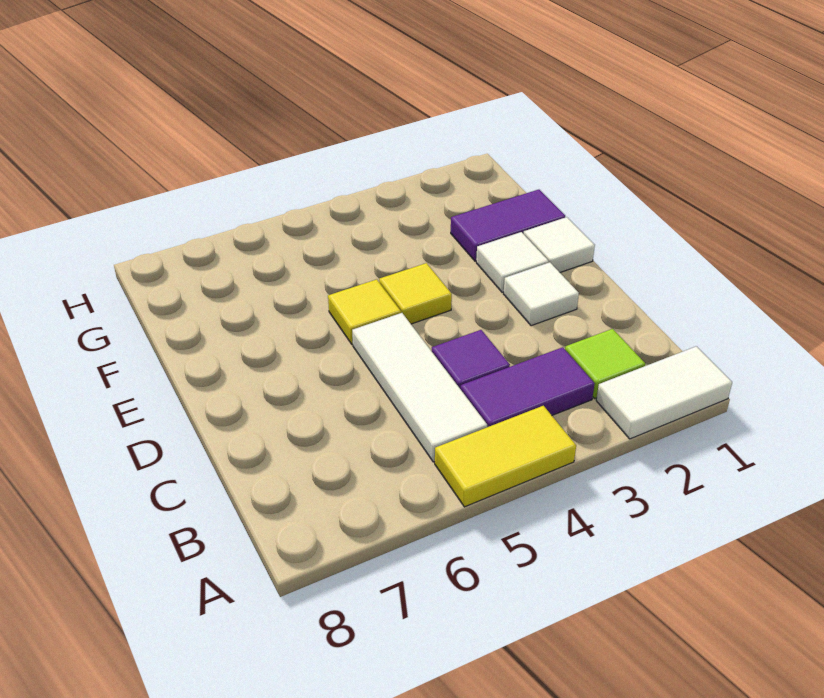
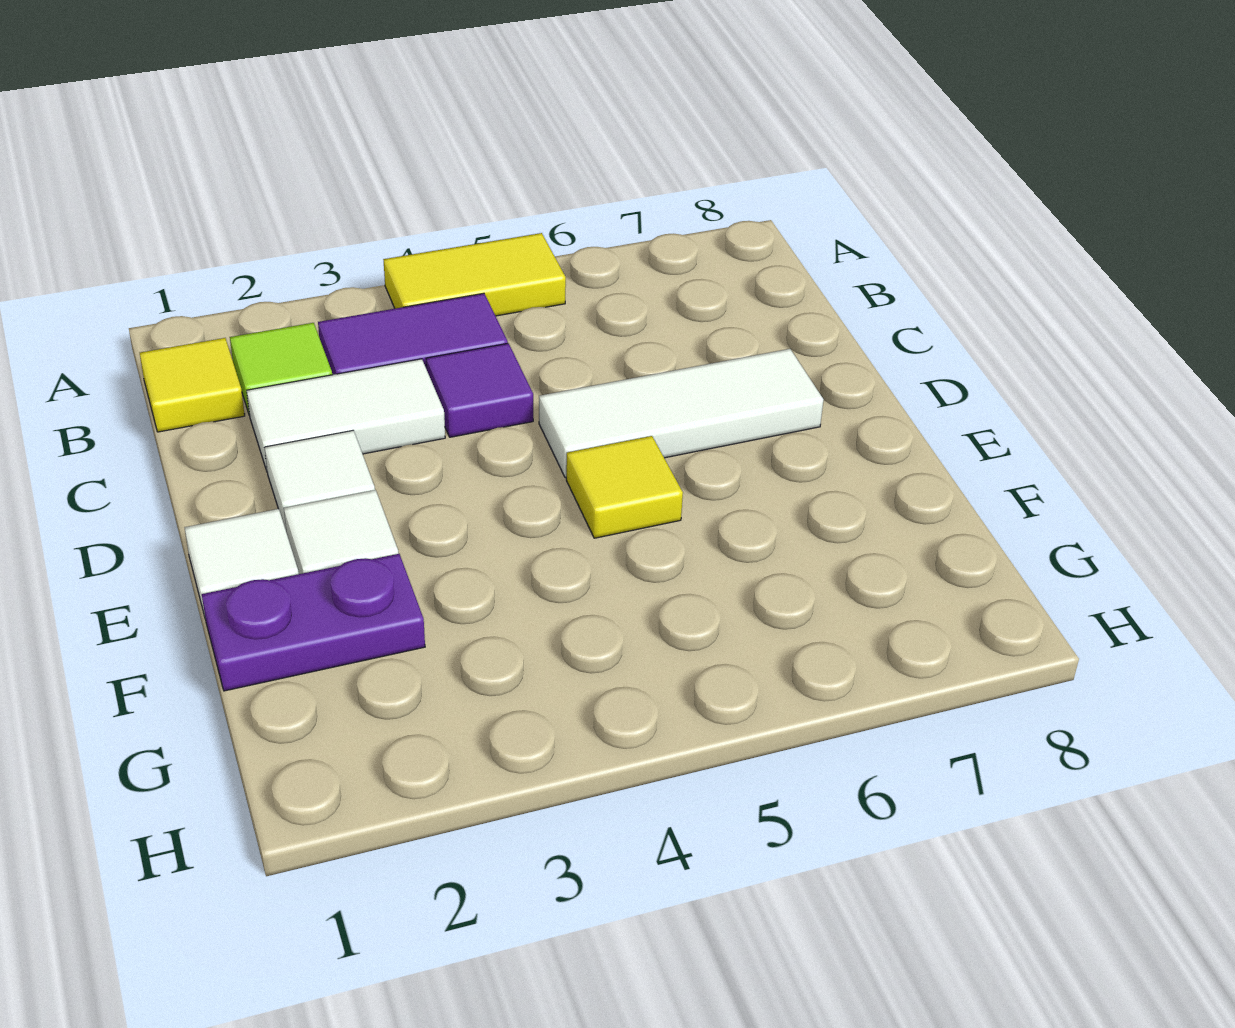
white 1x2 tile [596,346,732,439] -> white 1x2 tile moved to [247,359,445,471]
white 1x3 tile [352,313,487,462] -> white 1x3 tile turned to [539,349,824,478]
yellow 1x1 tile [379,263,452,324] -> yellow 1x1 tile moved to [140,338,245,432]
purple 1x2 tile [451,190,565,261] -> purple 1x2 plate [202,554,425,691]

